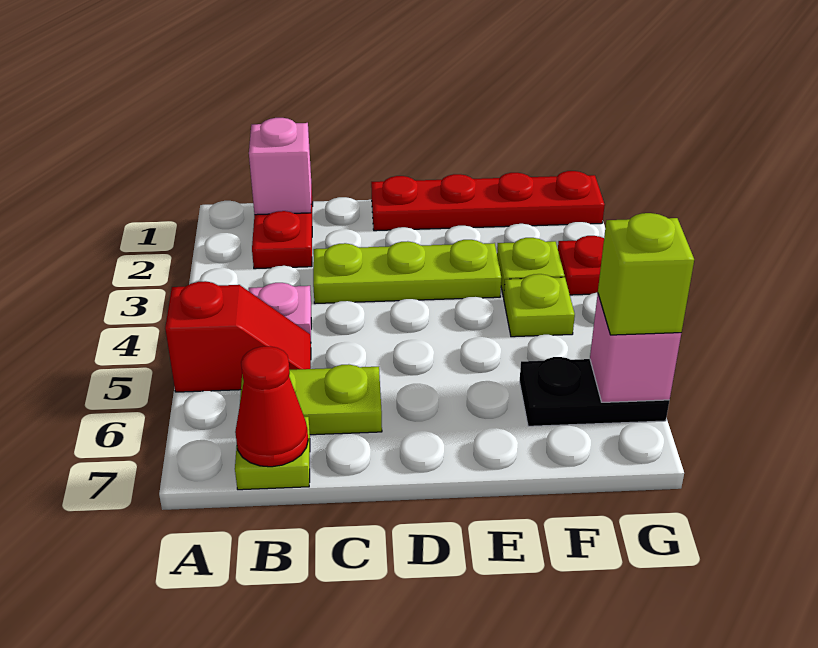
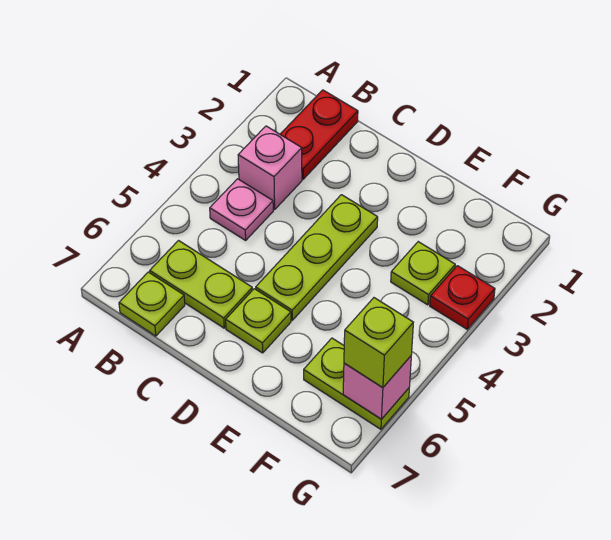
red 1x2 slope [165,281,311,392] -> none
pink 1x1 brick [249,118,311,215] -> pink 1x1 brick moved to [238,126,302,210]
red 1x1 cone [235,346,308,467] -> none
lime 1x3 plate [313,240,501,304] -> lime 1x3 plate turned to [256,195,378,320]
red 1x4 plate [371,171,605,231] -> none
lime 1x1 plate [504,274,575,337] -> lime 1x1 plate moved to [226,289,291,353]
black 1x2 plate [519,357,669,426] -> lime 1x2 plate [304,338,409,429]

